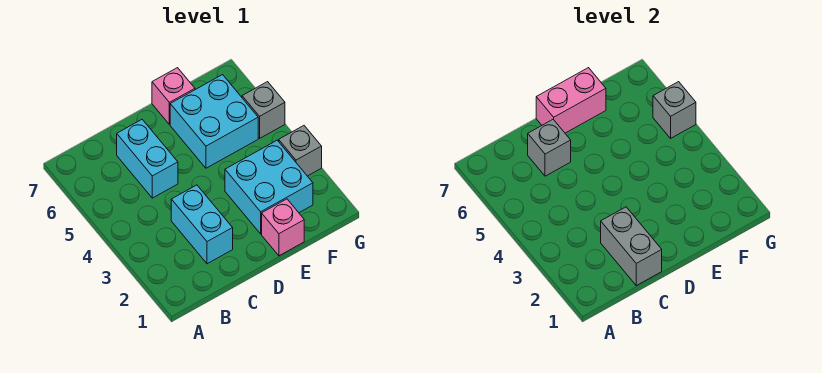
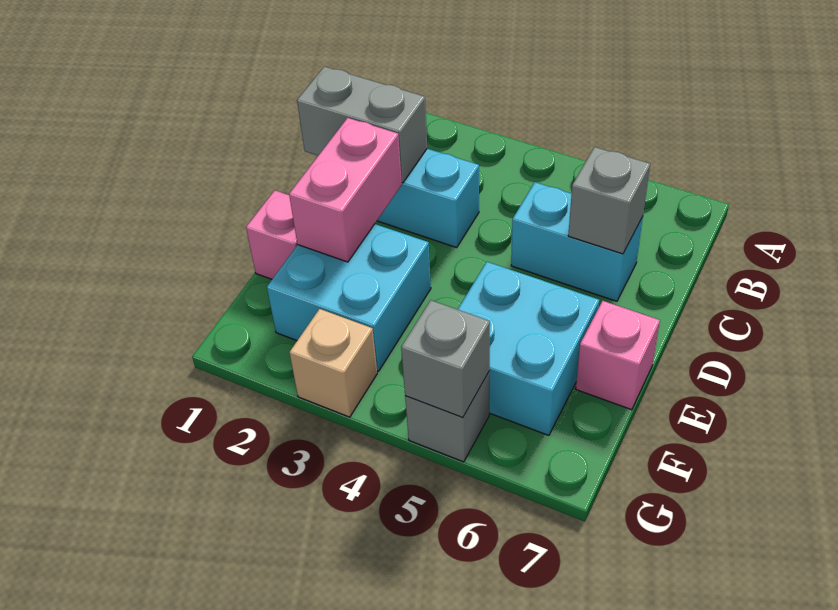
pink 1x2 brick [536,68,606,133] -> pink 1x2 brick moved to [289,118,402,262]
grey 1x1 brick [279,126,322,176] -> tan 1x1 brick [289,309,377,417]

